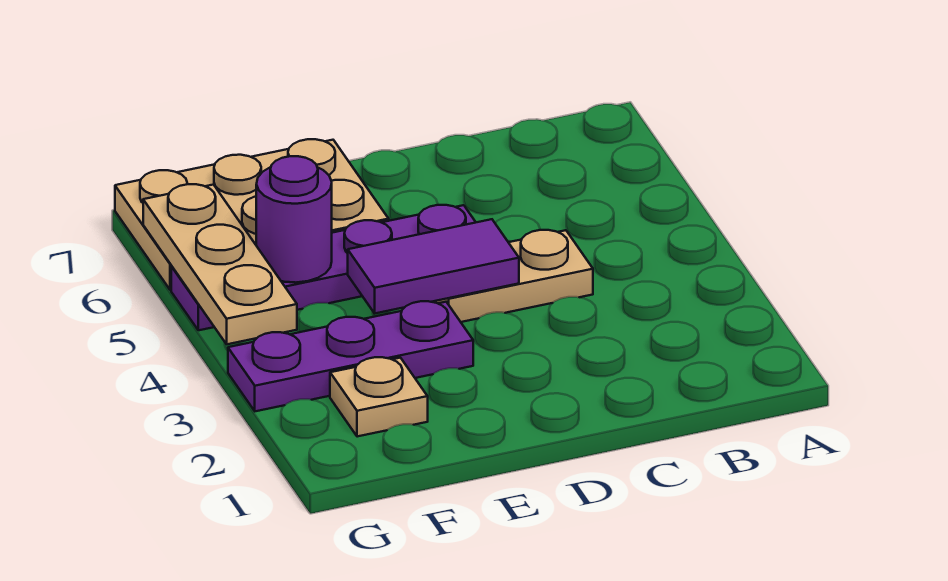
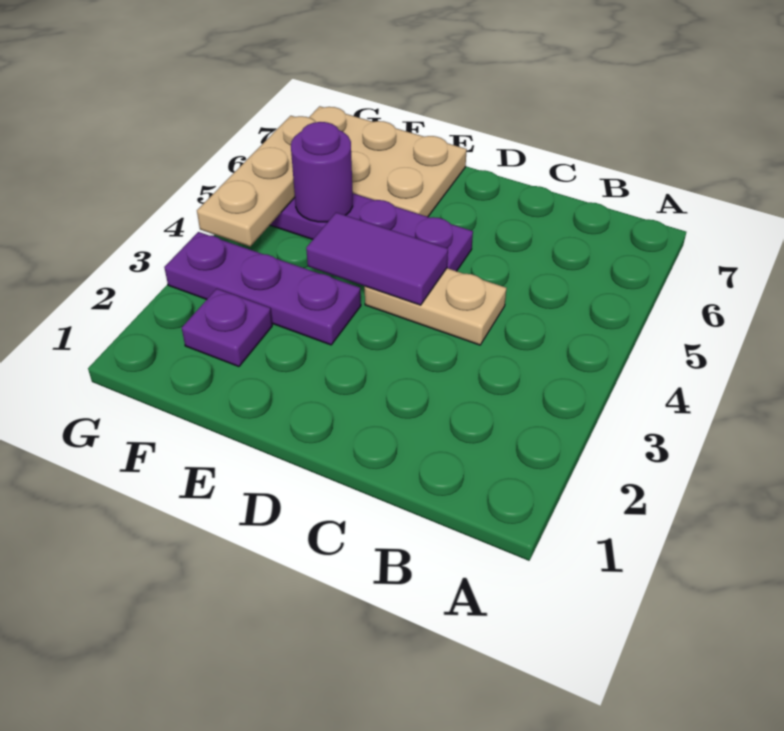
tan 1x1 plate [330,357,428,437] -> purple 1x1 plate [182,289,272,367]

